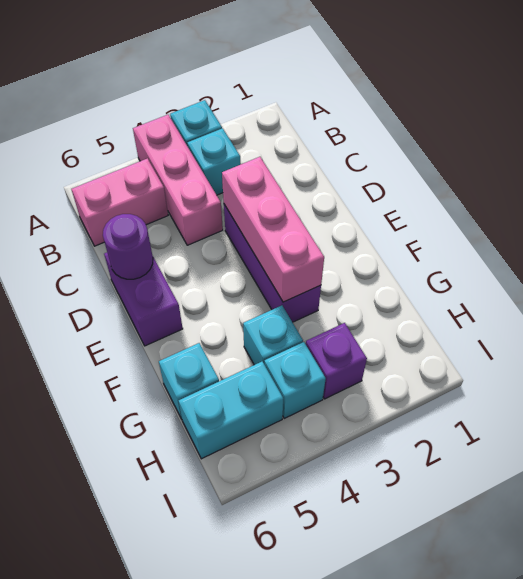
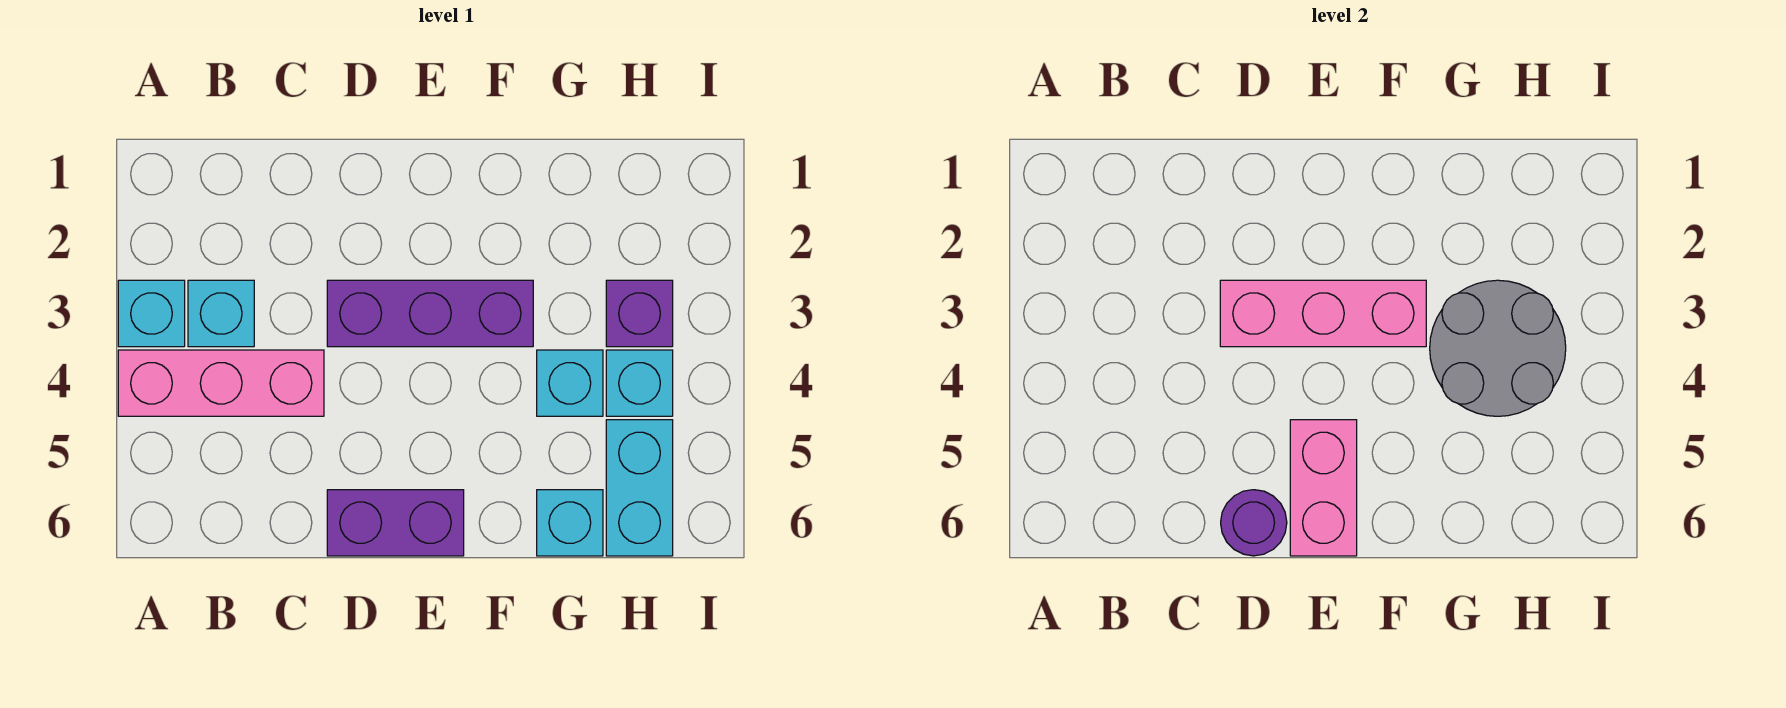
pink 1x2 brick [71,158,168,246] -> pink 1x2 brick moved to [1290,420,1357,556]
none -> grey 2x2 round brick [1430,280,1566,416]

